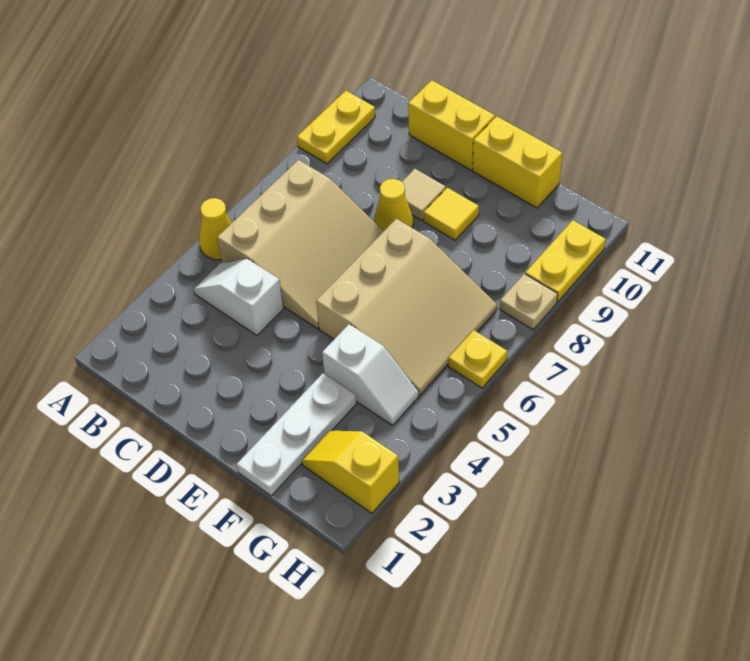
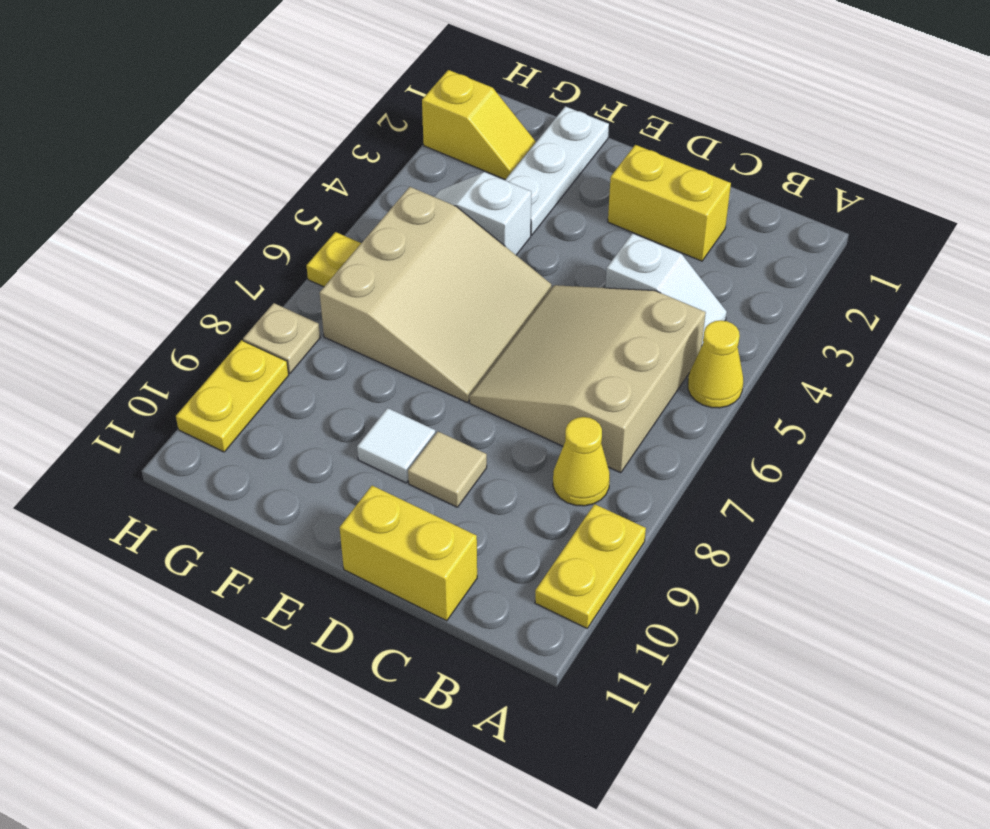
yellow 1x1 cone [374,179,413,231] -> yellow 1x1 cone moved to [553,417,610,506]
tan 3x3 slope [316,219,497,395] -> tan 3x3 slope turned to [320,187,552,402]
yellow 1x1 tile [424,188,479,240] -> white 1x1 tile [357,408,435,483]
yellow 1x2 brick [473,116,562,208] -> yellow 1x2 brick moved to [608,145,731,261]

